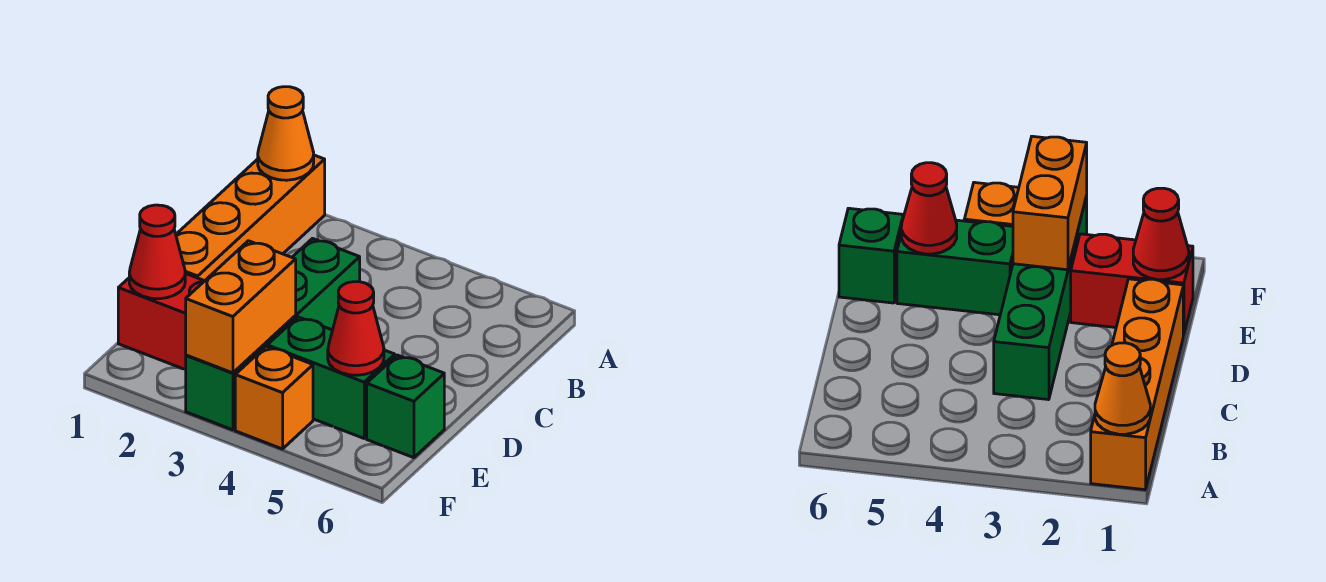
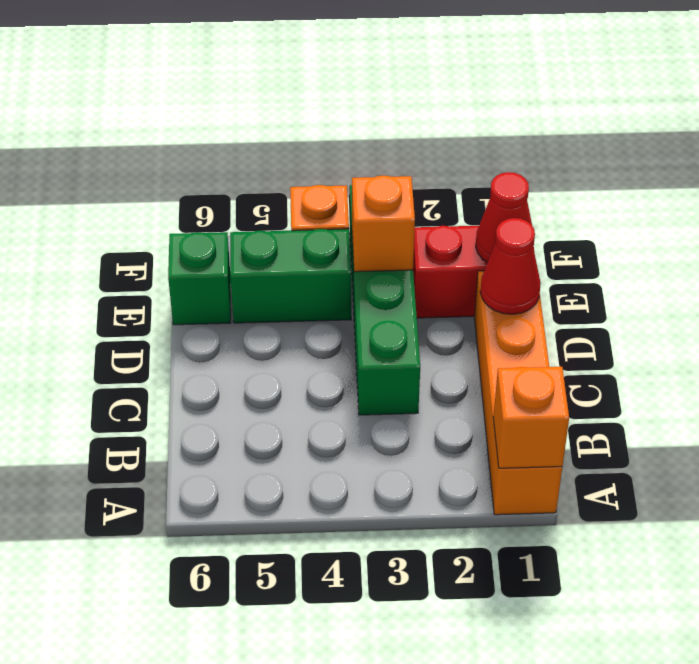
orange 1x1 cone [258,87,314,180] -> orange 1x1 brick [493,367,569,468]
orange 1x2 brick [186,241,296,373] -> orange 1x1 brick [352,176,415,272]
red 1x1 cone [328,282,384,375] -> red 1x1 cone moved to [480,218,541,314]

